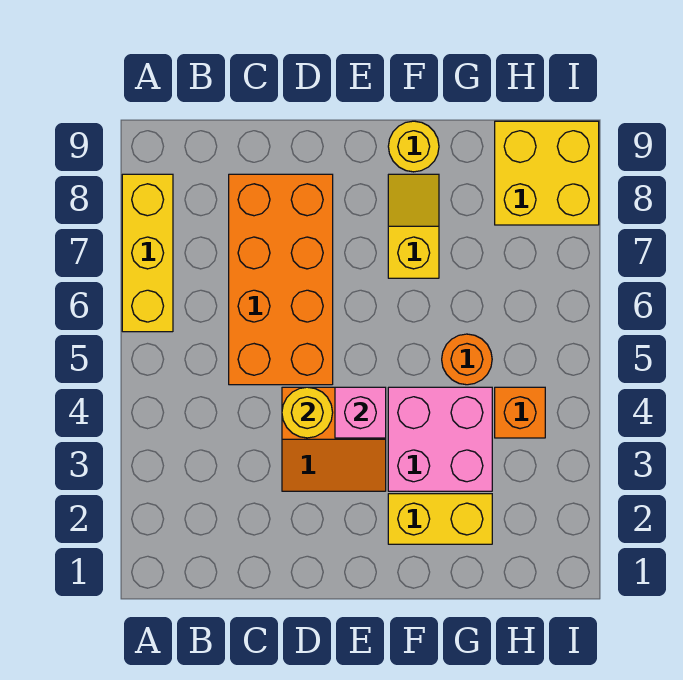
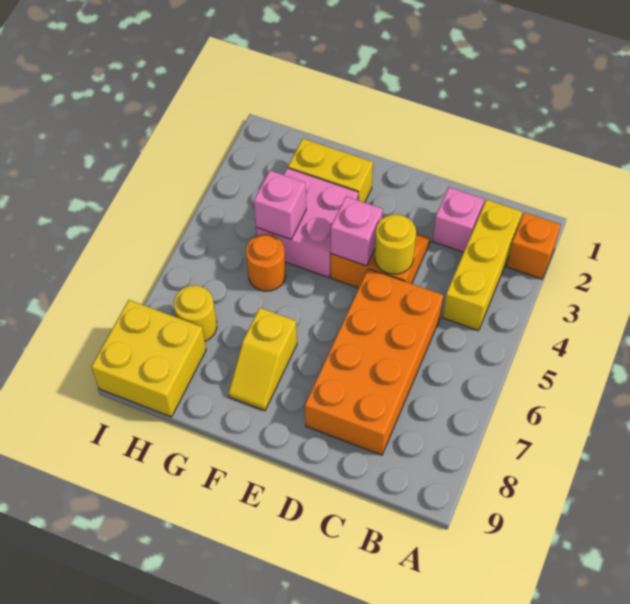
yellow 1x3 brick [122,174,173,332] -> yellow 1x3 brick moved to [442,200,522,331]
none -> pink 1x1 brick [433,187,484,252]
yellow 1x1 round brick [388,121,439,172] -> yellow 1x1 round brick moved to [174,285,217,341]
none -> pink 1x1 brick [254,171,306,239]
orange 1x1 brick [495,387,545,438] -> orange 1x1 brick moved to [507,212,561,279]

